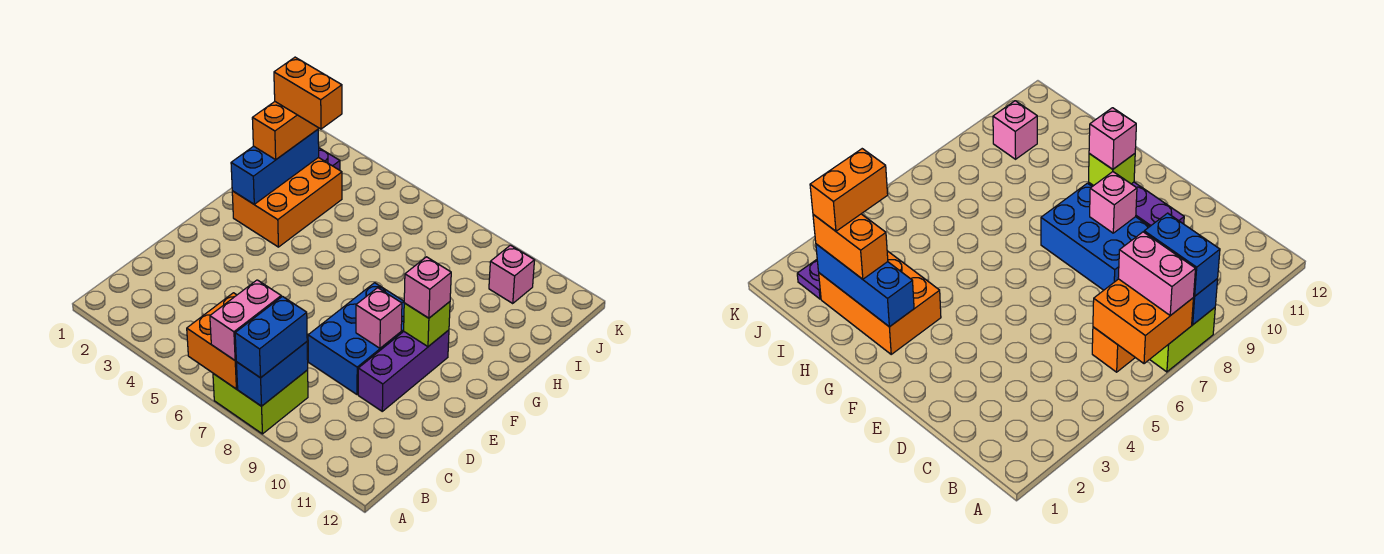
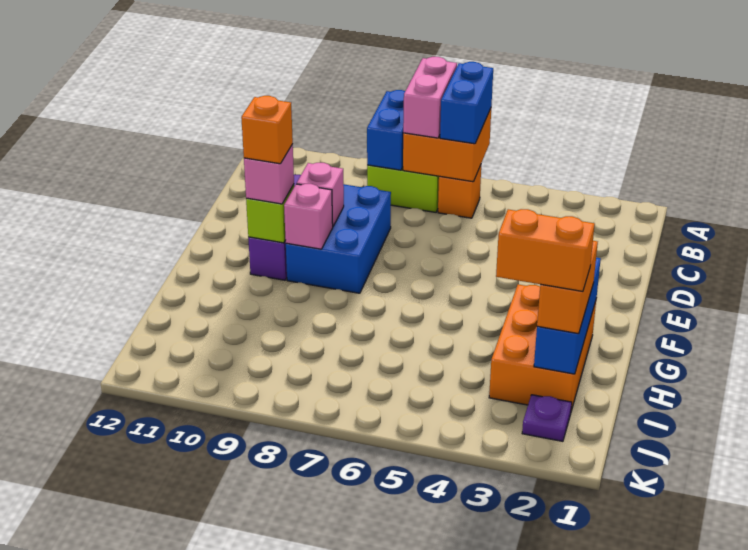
blue 1x2 brick [235,297,307,378] -> blue 1x2 brick moved to [440,62,493,144]
none -> orange 1x1 brick [241,96,293,164]
pink 1x1 brick [489,245,534,304] -> pink 1x1 brick moved to [284,184,333,249]

